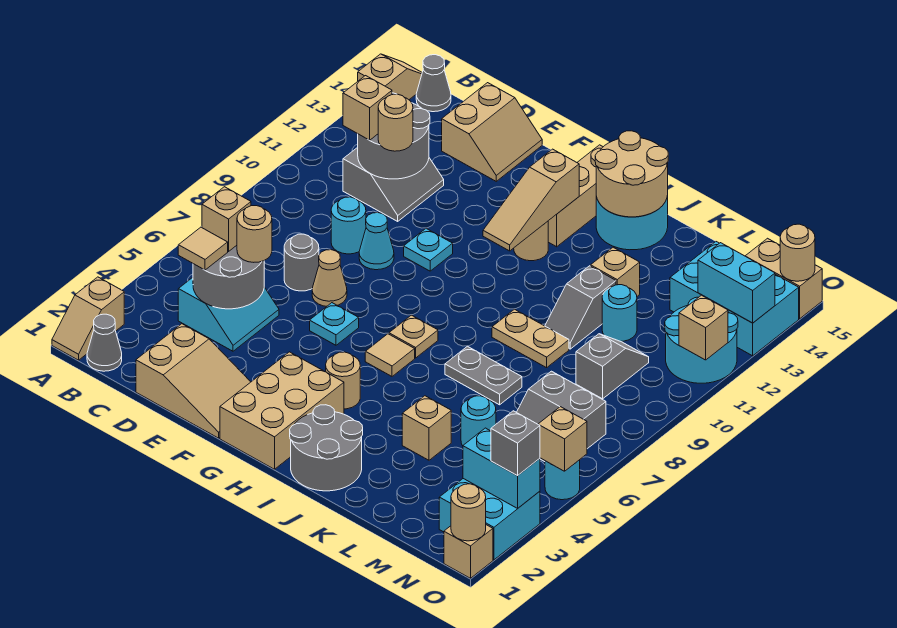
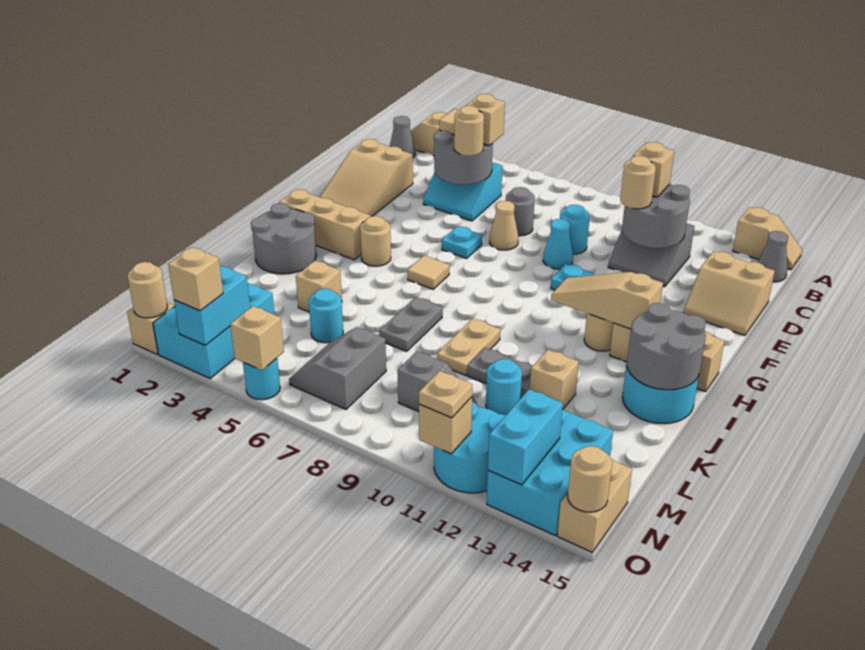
tan 2x3 brick [220,352,344,469] -> tan 1x3 brick [279,189,370,260]
tan 1x1 plate [389,315,438,358] -> tan 1x1 plate moved to [419,371,472,418]
tan 2x2 round brick [595,131,668,217] -> grey 2x2 round brick [627,303,706,390]
grey 1x2 slope [545,266,616,349] -> grey 1x2 plate [467,348,532,398]
cyan 2x2 brick [439,479,540,560] -> cyan 2x3 brick [153,283,275,378]
grey 1x1 brick [491,411,540,476] -> tan 1x1 brick [168,247,223,311]

